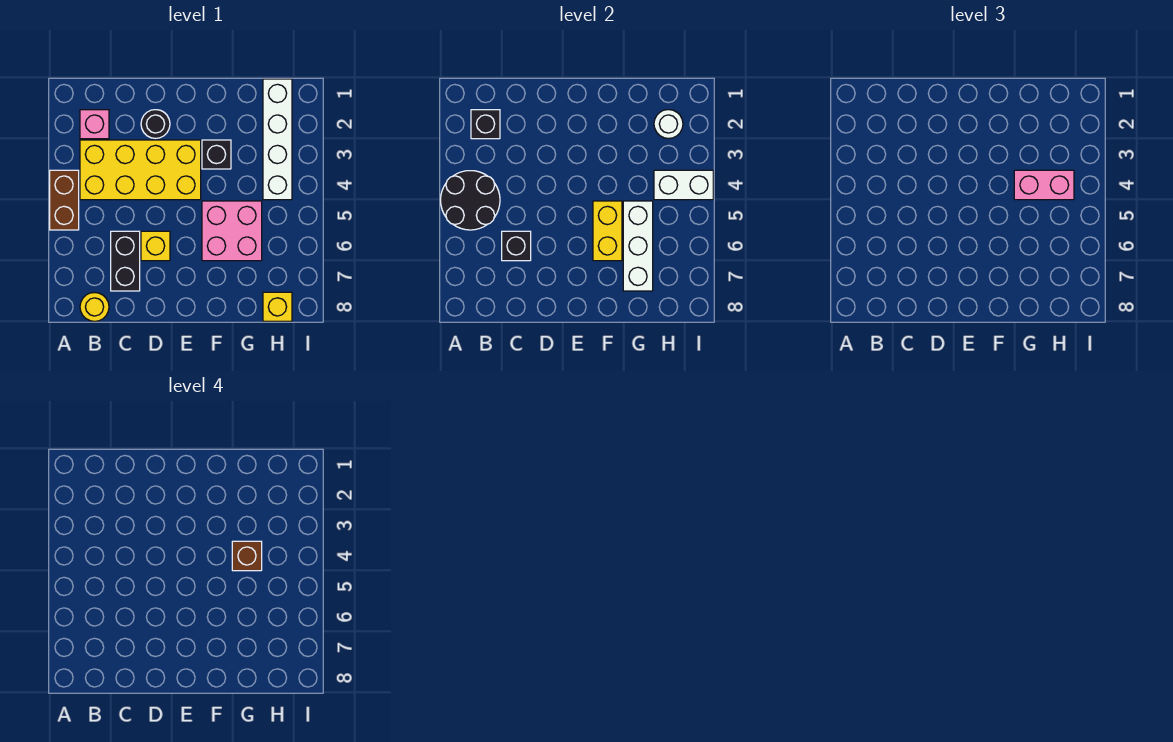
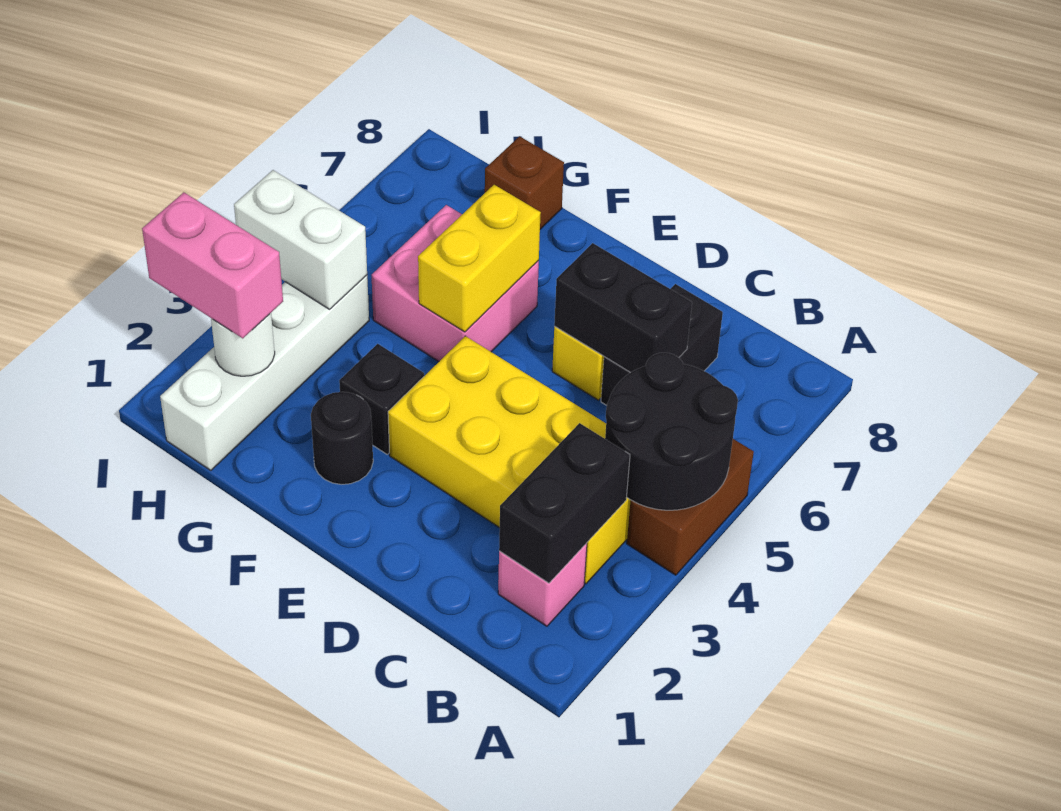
black 1x1 brick [471,110,500,139] -> black 1x2 brick [499,423,630,583]
yellow 1x1 round brick [80,293,109,321] -> none
black 1x1 brick [502,231,531,261] -> black 1x2 brick [554,243,692,373]
black 1x1 round brick [141,110,170,138] -> black 1x1 round brick moved to [311,392,373,484]
pink 1x2 brick [1014,170,1074,200] -> pink 1x2 brick moved to [142,192,283,338]
brown 1x1 brick [232,541,262,571] -> brown 1x1 brick moved to [485,136,564,229]
white 1x3 brick [623,201,653,291] -> none
yellow 1x1 brick [263,292,292,321] -> none

